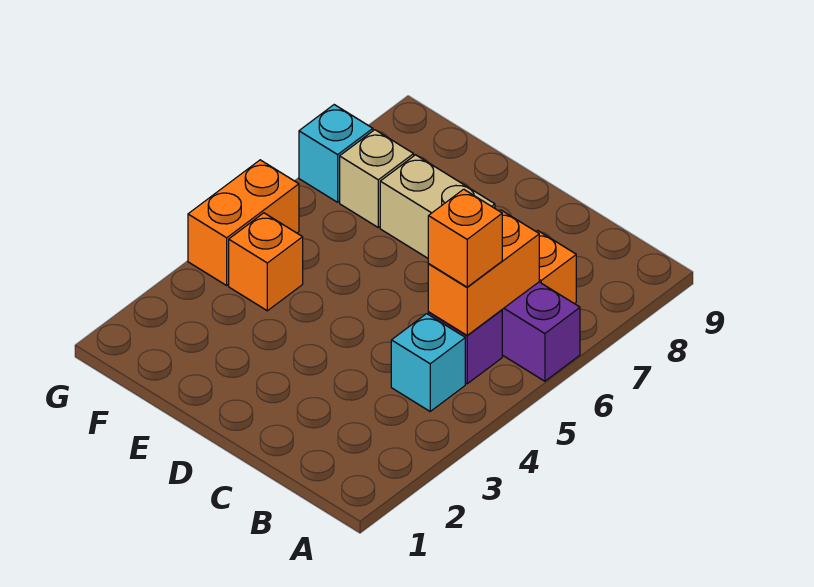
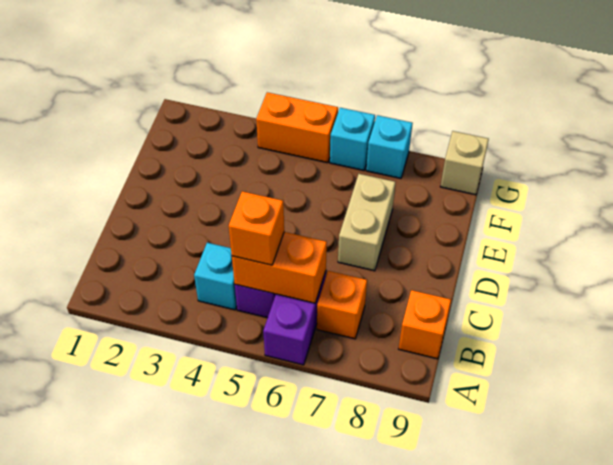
orange 1x1 brick [229,213,303,311] -> orange 1x1 brick moved to [399,290,451,359]
tan 1x1 brick [340,130,414,227] -> tan 1x1 brick moved to [440,131,489,195]
none -> cyan 1x1 brick [330,108,375,170]

